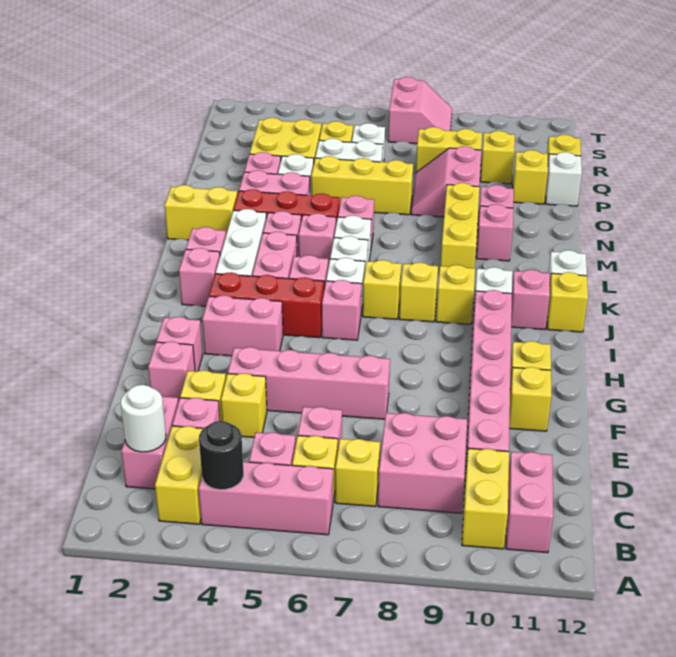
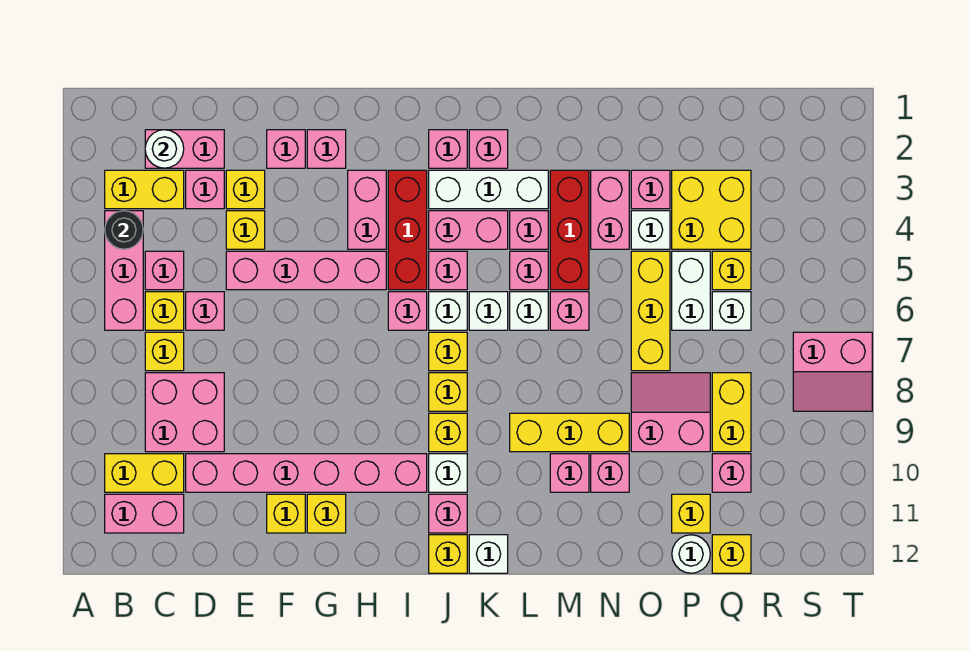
pink 1x4 brick [228,347,390,419] -> pink 1x4 brick turned to [226,251,386,290]
yellow 1x2 brick [165,185,237,240] -> none
white 1x1 brick [546,152,582,206] -> white 1x1 round brick [672,535,710,573]
yellow 1x1 brick [480,131,515,184] -> pink 1x1 brick [712,454,751,492]

